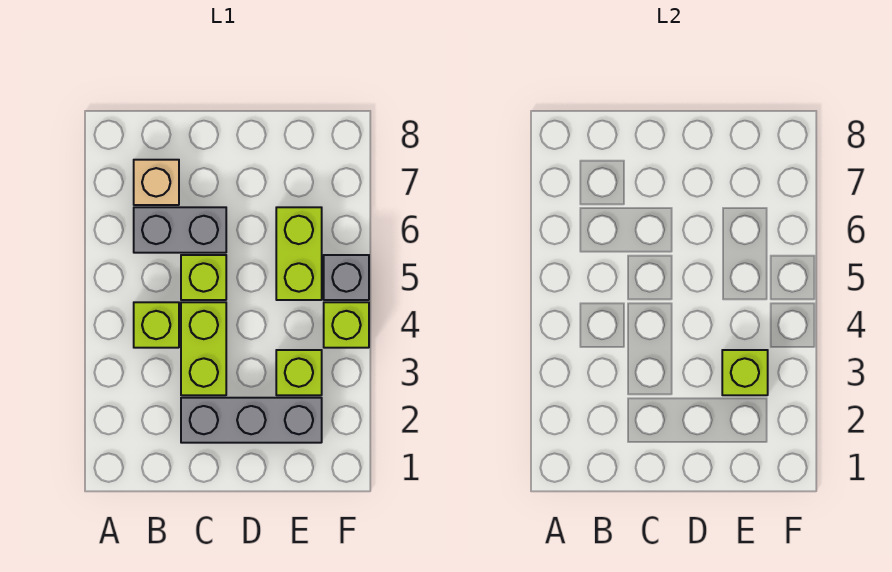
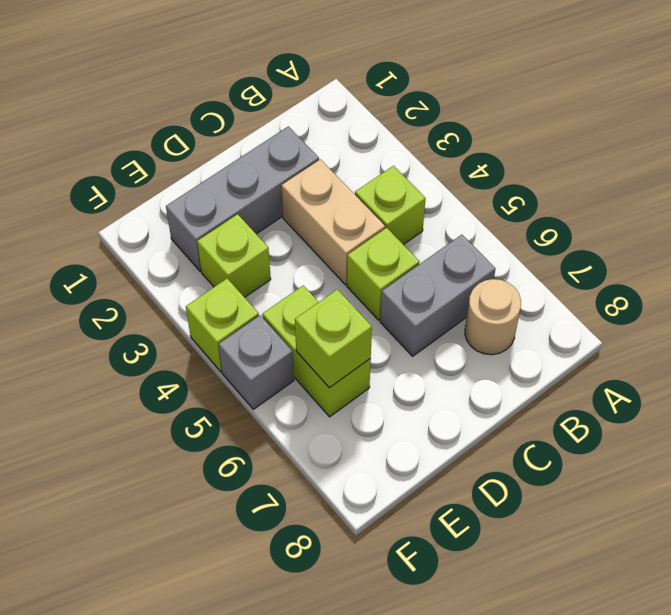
tan 1x1 brick [134,160,179,205] -> tan 1x1 round brick [465,279,521,355]
lime 1x2 brick [181,302,226,395] -> tan 1x2 brick [281,159,385,285]
lime 1x1 brick [722,350,768,395] -> lime 1x1 brick moved to [295,289,372,388]

